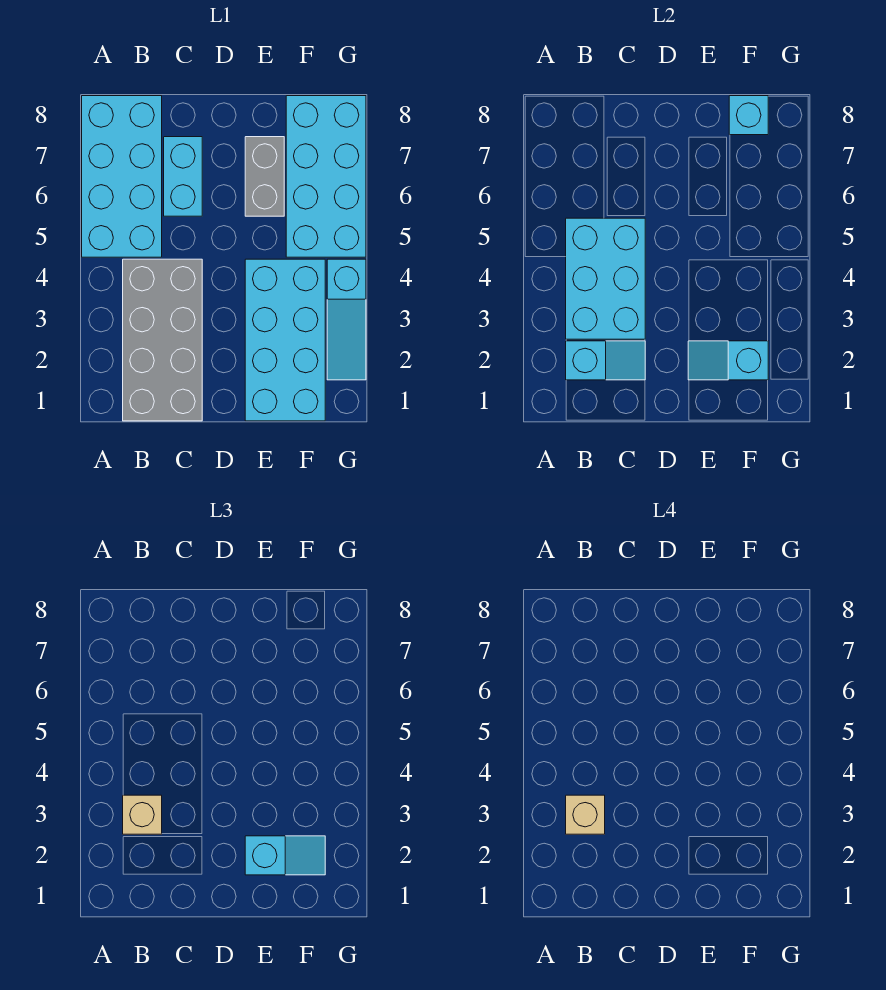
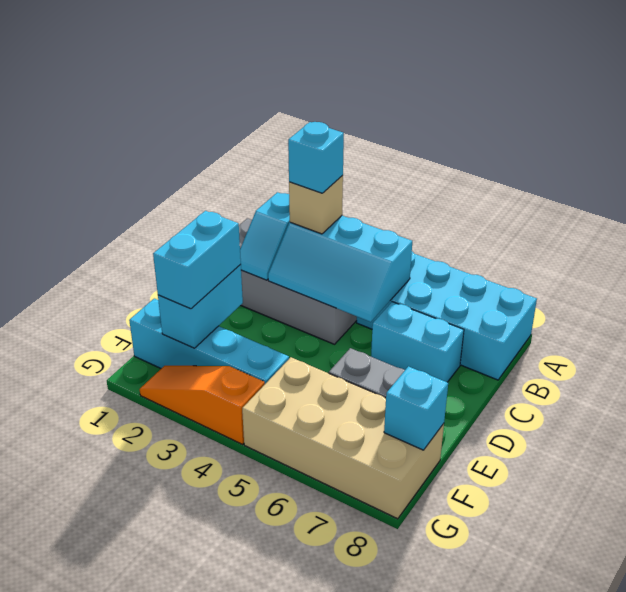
cyan 2x3 brick [566,218,645,339] -> cyan 2x3 slope [268,216,412,322]
tan 1x1 brick [566,795,605,834] -> cyan 1x1 brick [288,122,344,193]
cyan 2x4 brick [245,259,325,421] -> cyan 1x4 brick [129,298,289,384]
cyan 1x2 slope [688,341,768,380] -> cyan 1x2 brick [158,265,243,348]
cyan 1x2 slope [245,836,325,875] -> cyan 1x2 brick [153,211,241,309]
cyan 2x4 brick [286,96,366,257] -> tan 2x4 brick [242,357,444,519]
cyan 1x3 slope [327,259,366,380] -> orange 1x3 slope [140,366,265,444]

